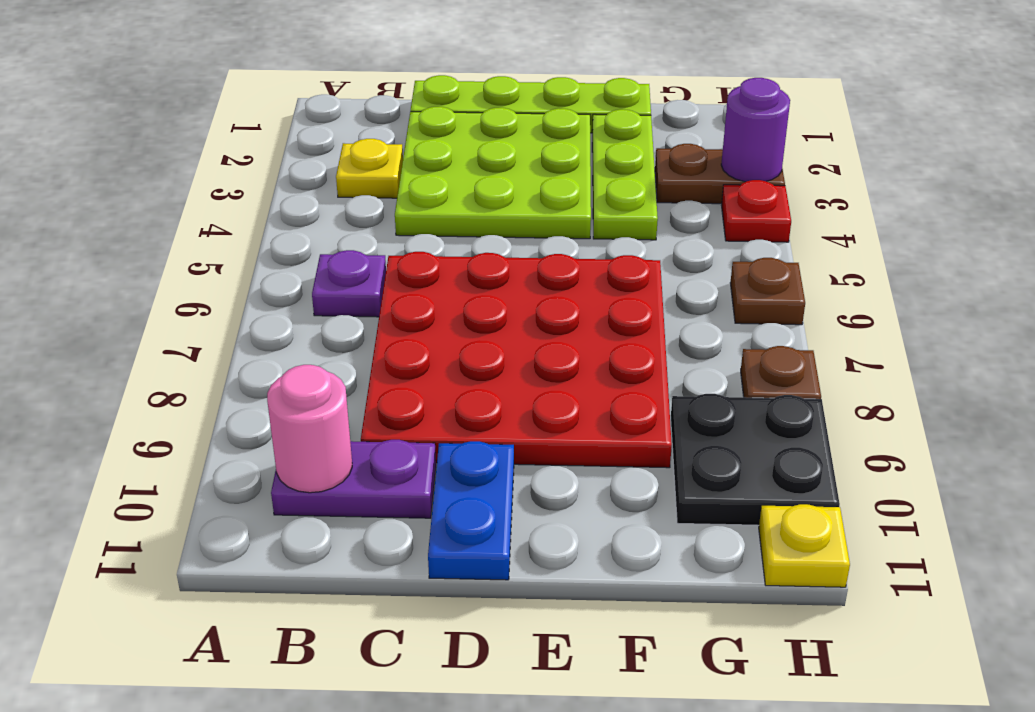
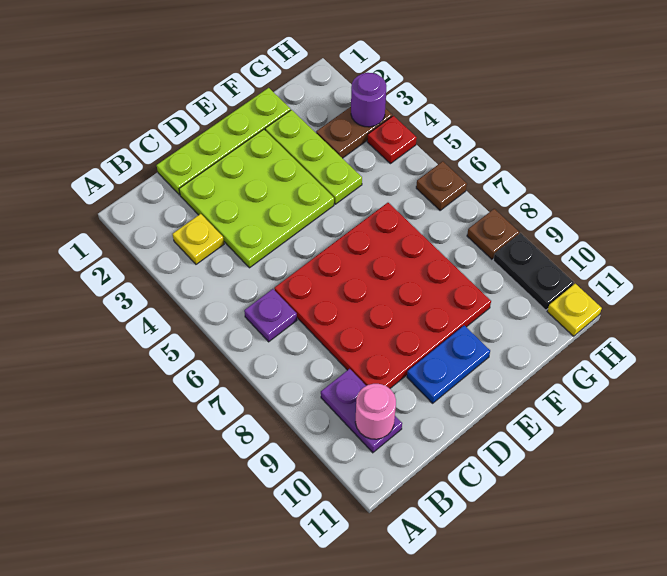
purple 1x2 plate [271,440,436,518] -> purple 1x2 plate turned to [321,369,402,453]
blue 1x2 plate [428,441,514,580] -> blue 1x2 plate turned to [407,325,490,403]
black 2x2 plate [671,394,840,525] -> black 1x2 plate [493,233,574,310]

